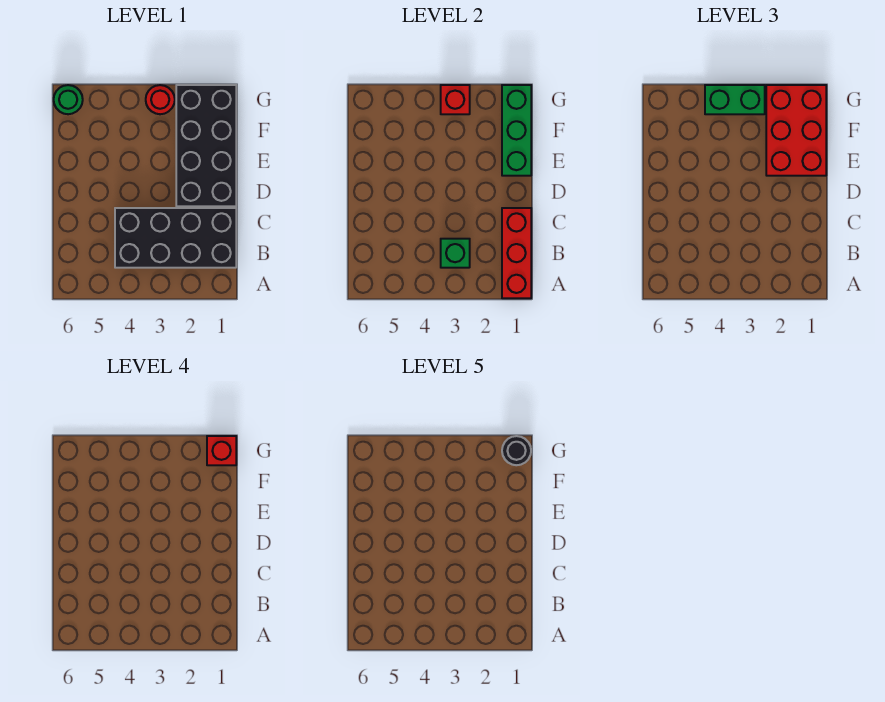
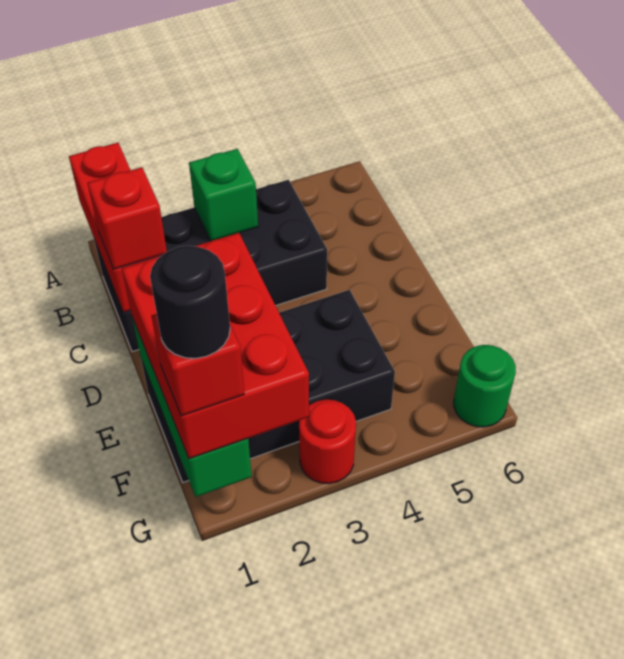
black 2x4 brick [176,85,236,206] -> black 2x4 brick turned to [141,290,395,482]
red 1x1 brick [441,85,470,114] -> red 1x1 brick moved to [87,167,167,269]
green 1x2 brick [705,85,765,114] -> none

